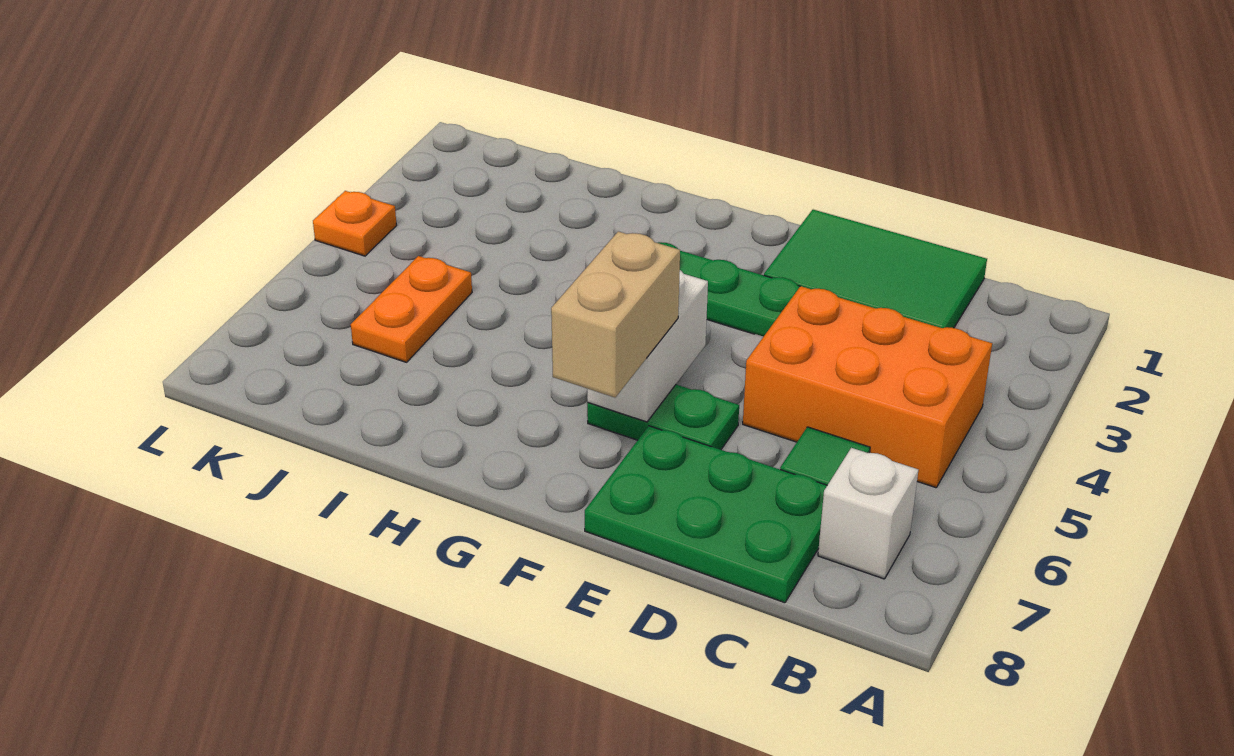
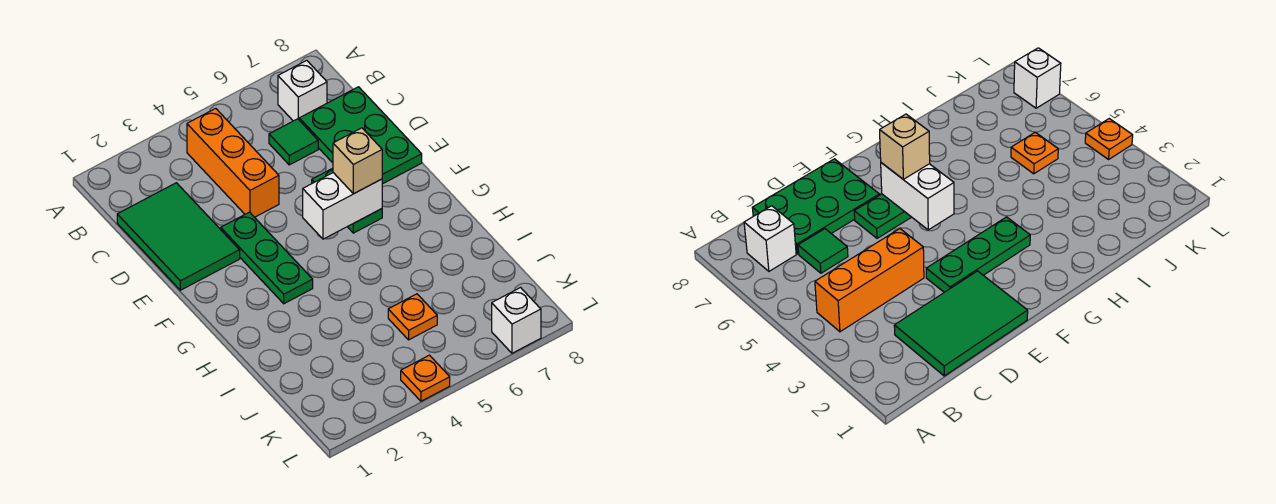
orange 2x3 brick [743,286,992,488] -> orange 1x3 brick [187,108,279,217]
tan 1x2 brick [551,231,680,397] -> tan 1x1 brick [333,128,382,194]
orange 1x2 plate [351,256,472,362] -> orange 1x1 plate [388,294,437,340]
none -> white 1x1 brick [492,288,541,353]

